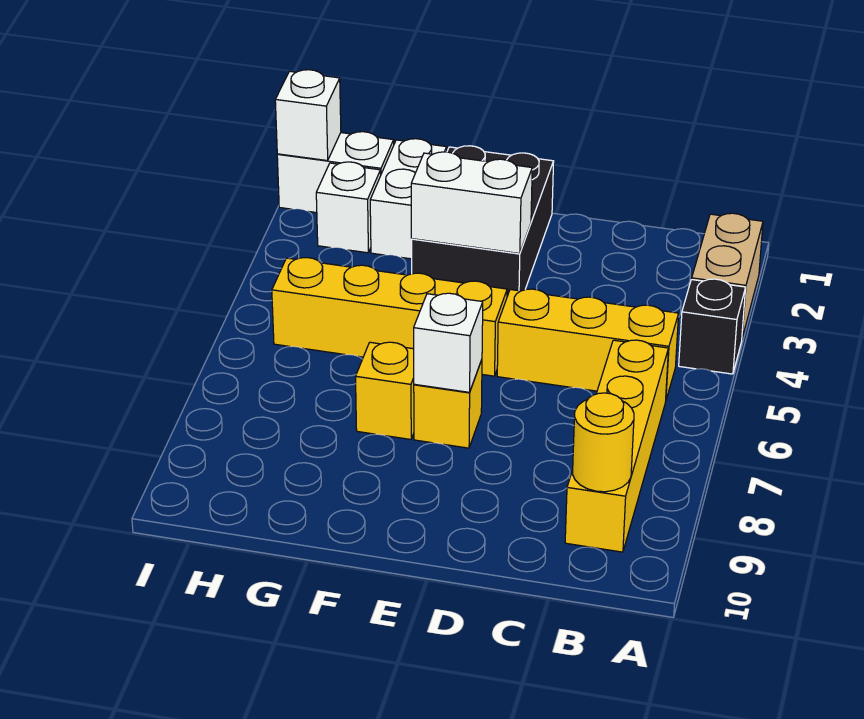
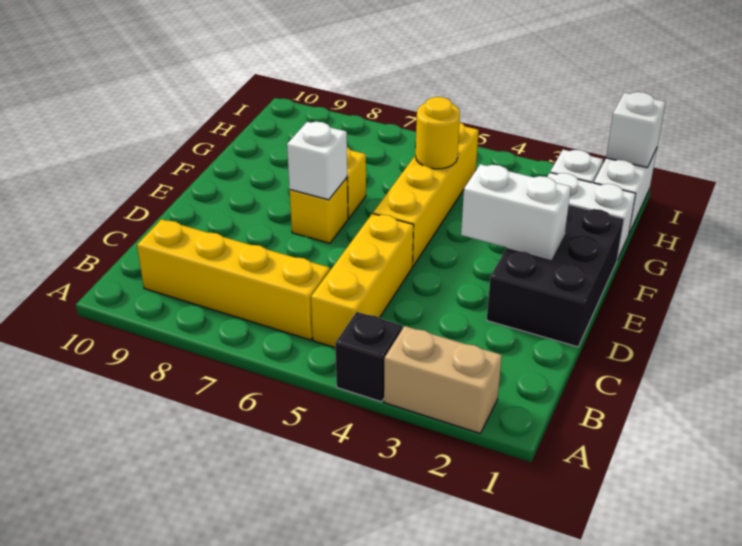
yellow 1x1 round brick [573,393,634,492] -> yellow 1x1 round brick moved to [416,97,460,169]
black 2x3 brick [411,146,554,296] -> black 2x3 brick turned to [487,205,624,347]
white 1x2 brick [411,152,532,254] -> white 1x2 brick turned to [461,164,571,259]

